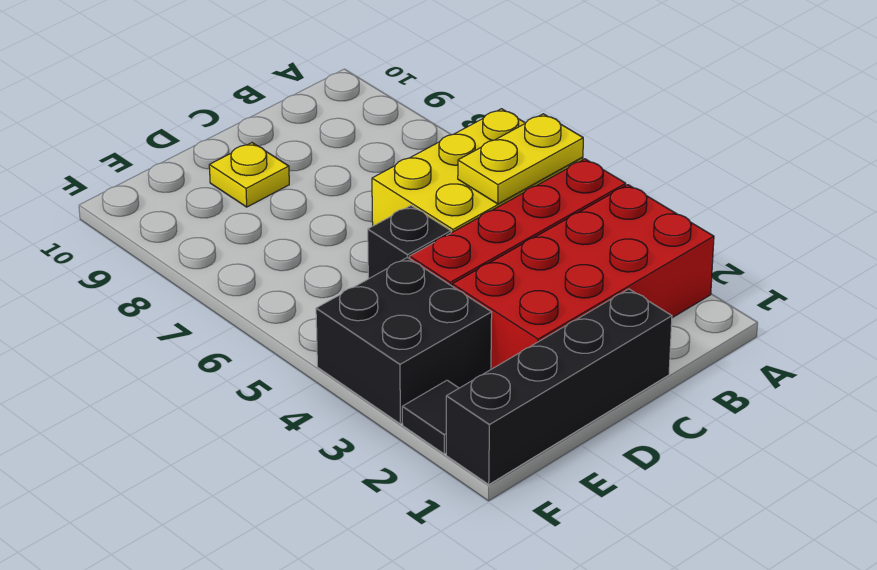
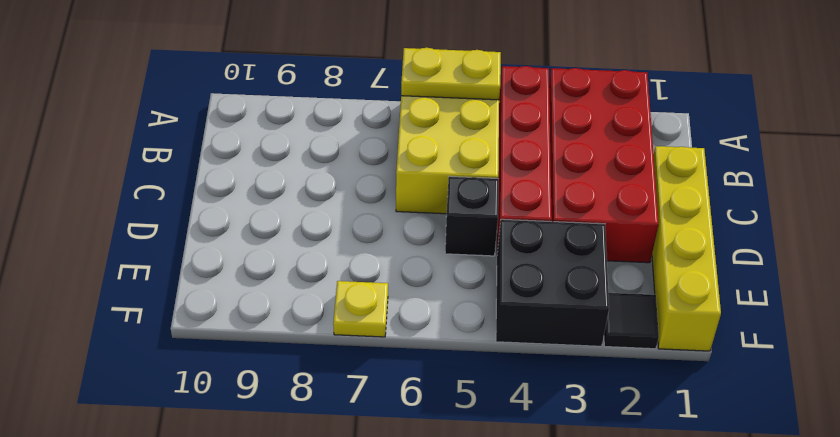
yellow 1x2 plate [458,114,583,204] -> yellow 1x2 plate turned to [401,48,501,100]
black 1x4 brick [446,289,672,484] -> yellow 1x4 brick [652,146,721,351]
yellow 1x1 plate [209,143,289,207] -> yellow 1x1 plate moved to [333,281,388,337]

